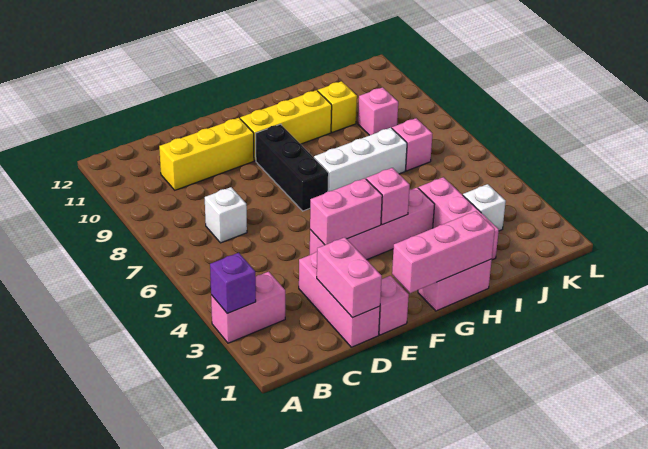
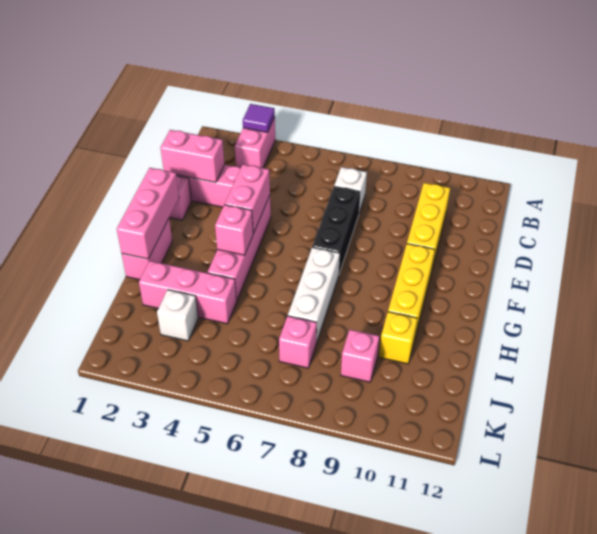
purple 1x1 brick [210,253,256,313] -> purple 1x1 tile [243,104,275,132]
black 1x3 brick [256,124,329,211] -> black 1x3 brick turned to [312,186,360,274]

